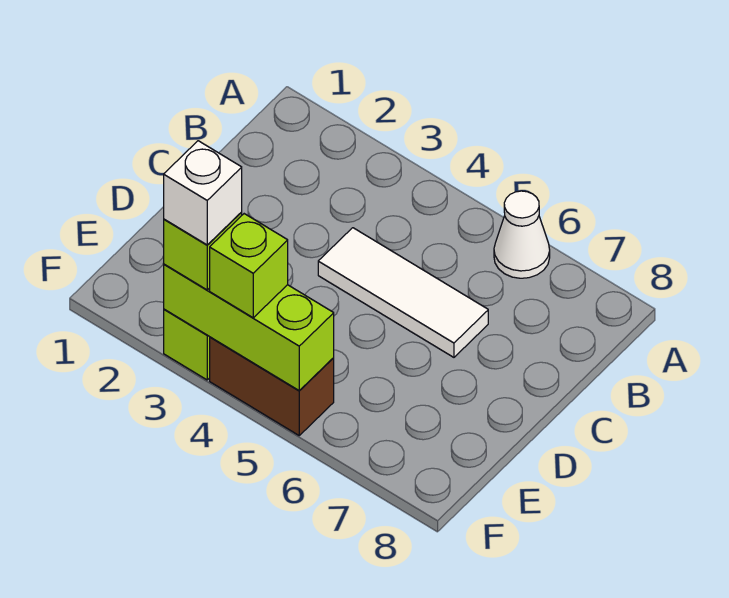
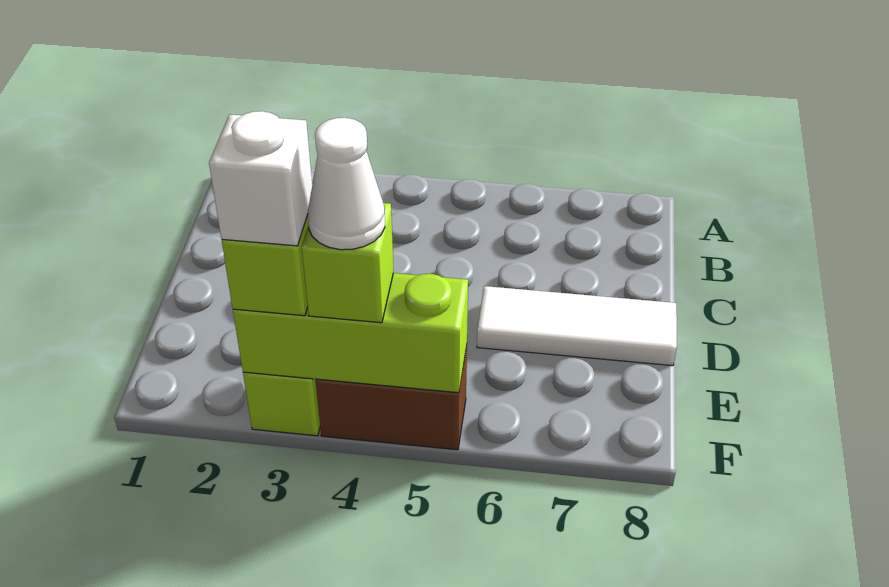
white 1x1 cone [494,191,550,278] -> white 1x1 cone moved to [307,118,385,250]
white 1x3 tile [318,228,488,357] -> white 1x3 tile moved to [477,286,677,366]

